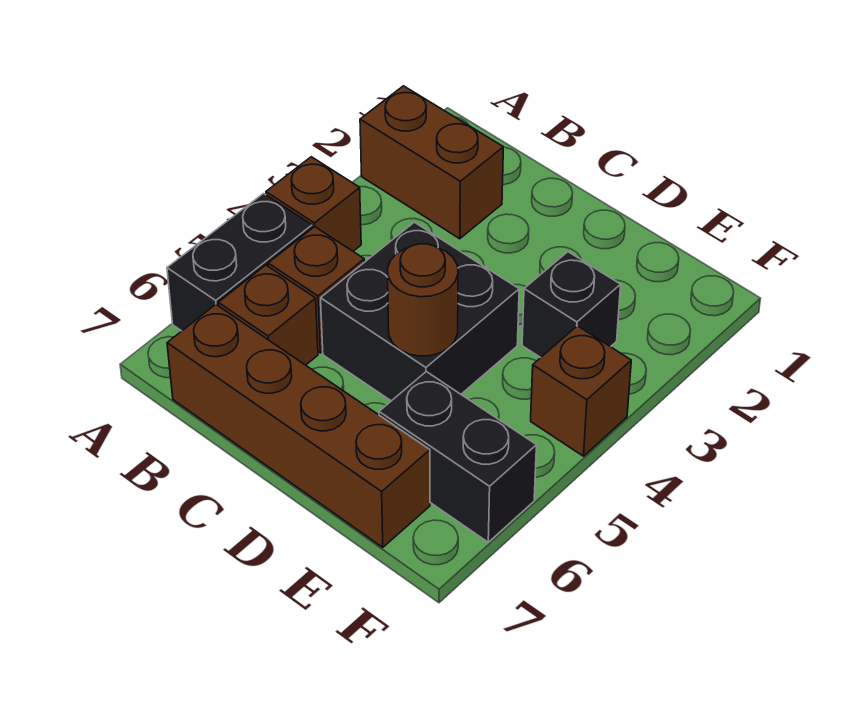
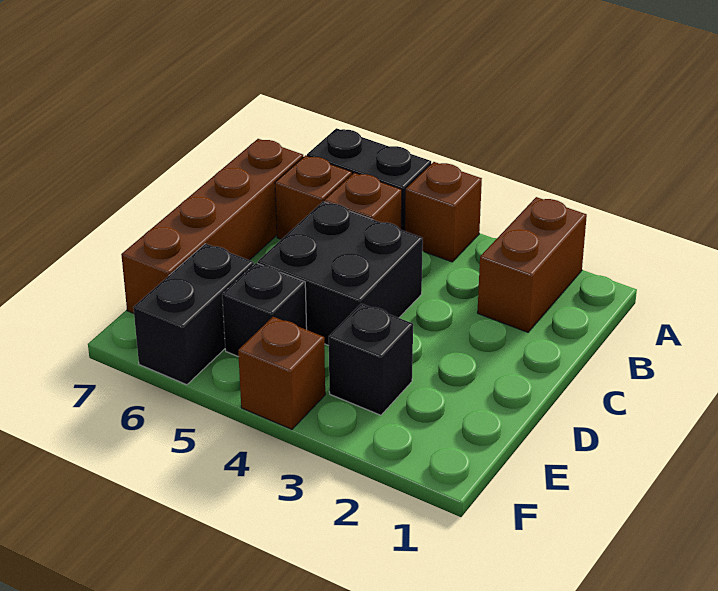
brown 1x1 round brick [387,244,458,356] -> none
none -> black 1x1 brick [222,263,307,357]

